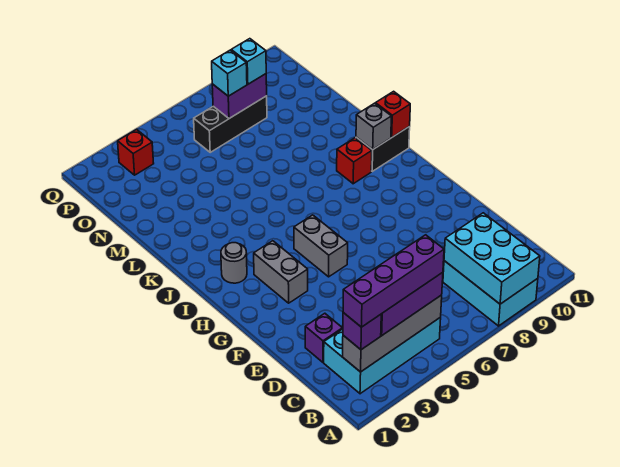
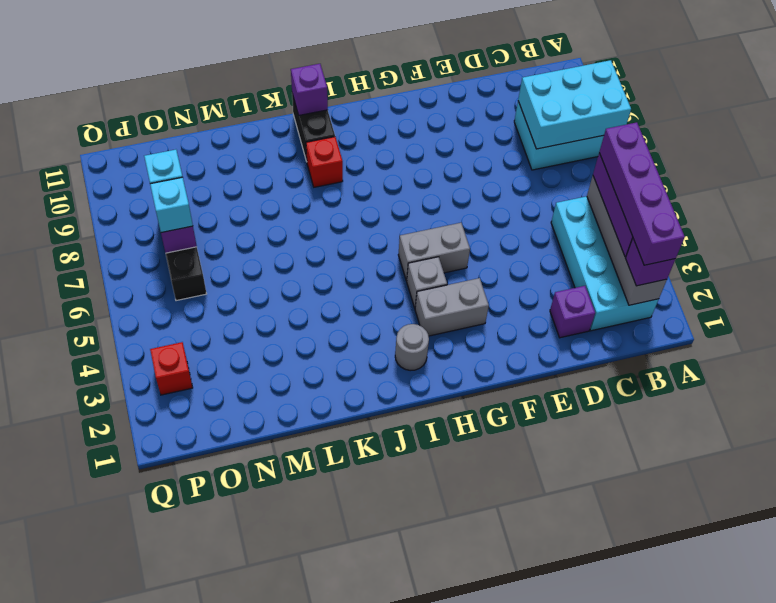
grey 1x1 brick [356,103,391,149] -> grey 1x1 brick moved to [407,257,447,308]
red 1x1 brick [376,91,410,137] -> purple 1x1 brick [291,64,328,115]

